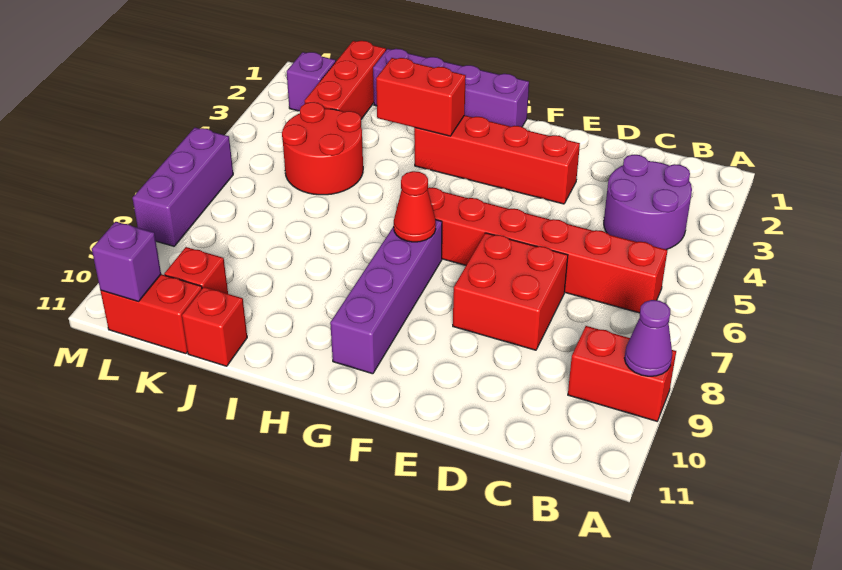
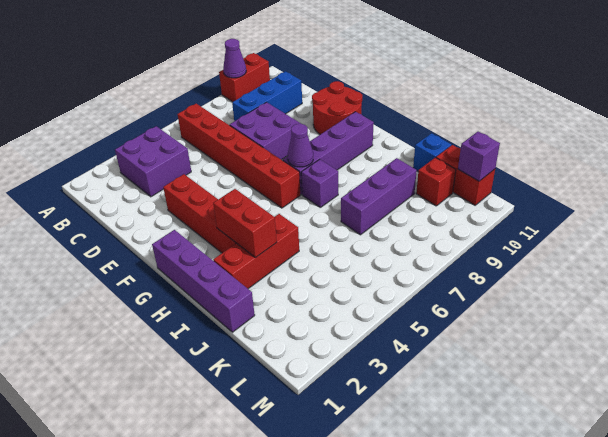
red 1x2 brick [568,326,676,421] -> red 1x2 brick turned to [219,53,270,102]
purple 2x2 round brick [604,155,692,250] -> purple 2x2 brick [115,126,191,197]
none -> blue 1x3 brick [232,71,302,121]
red 2x2 brick [453,233,568,350] -> purple 2x2 brick [230,102,301,160]
red 1x1 cone [394,171,436,242] -> purple 1x1 cone [288,124,313,167]
red 2x2 round brick [282,102,363,195] -> red 2x2 round brick moved to [312,81,362,134]
red 1x1 brick [182,287,247,366] -> blue 1x1 brick [413,133,451,171]
red 1x3 brick [305,41,386,119] -> red 1x3 brick moved to [213,214,299,289]
purple 1x1 brick [287,52,336,111] -> purple 1x1 brick moved to [301,159,338,207]
purple 1x3 brick [133,128,233,246] -> purple 1x3 brick moved to [341,158,417,235]

